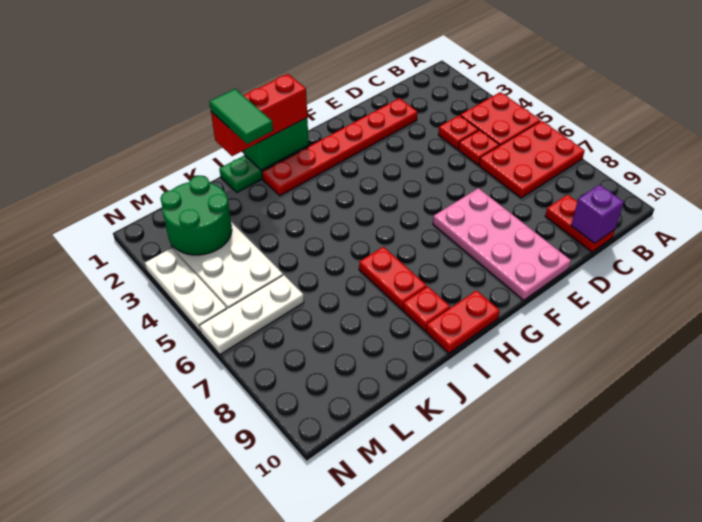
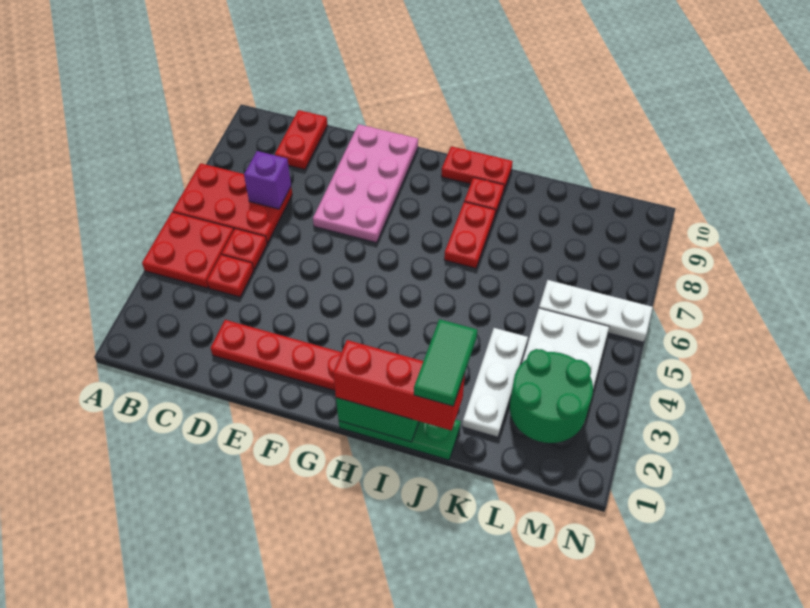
purple 1x1 brick [571,185,624,243] -> purple 1x1 brick moved to [244,151,291,209]
white 1x3 plate [145,248,227,332] -> white 1x3 plate moved to [462,328,528,437]

